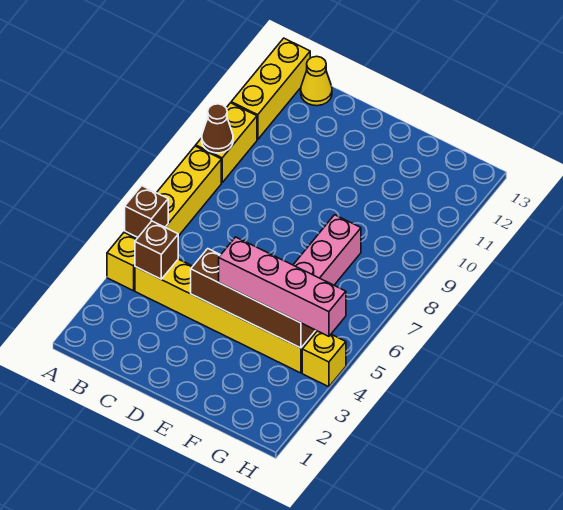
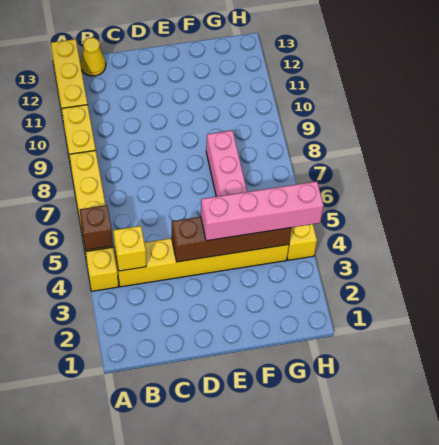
brown 1x1 cone [202,104,233,153] -> none
brown 1x1 brick [135,221,178,279] -> yellow 1x1 brick [113,226,146,271]

